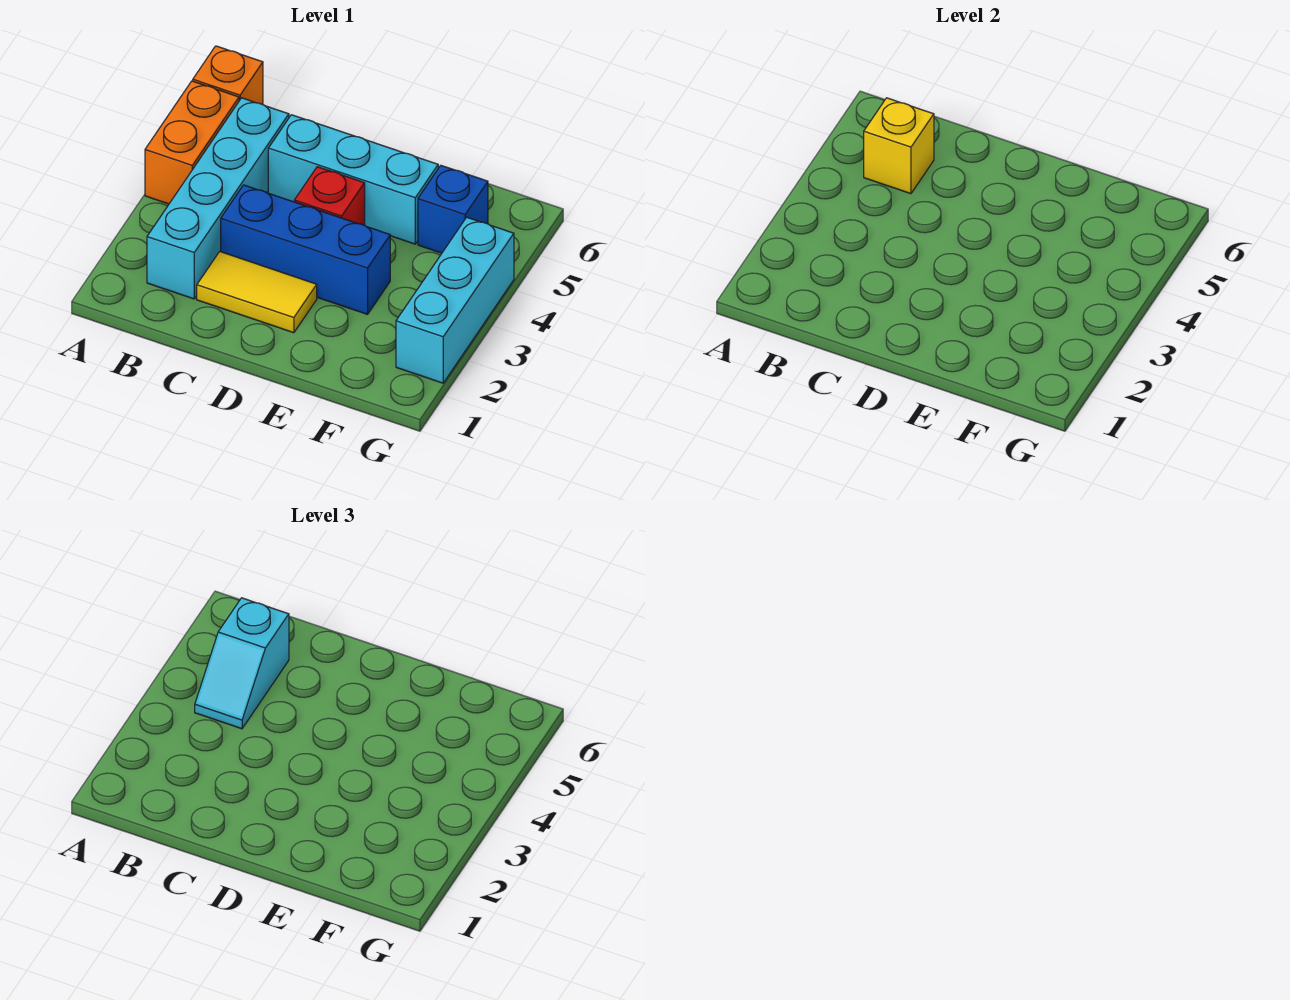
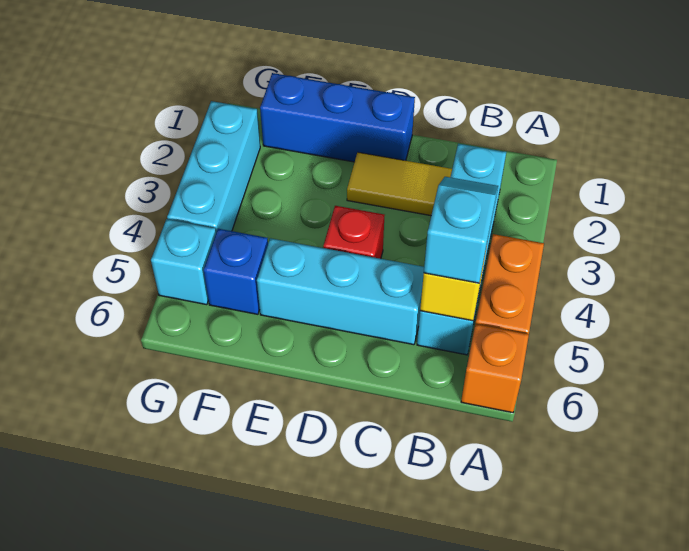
blue 1x3 brick [221,185,390,314] -> blue 1x3 brick moved to [260,73,415,162]
none -> cyan 1x1 brick [151,219,216,305]

